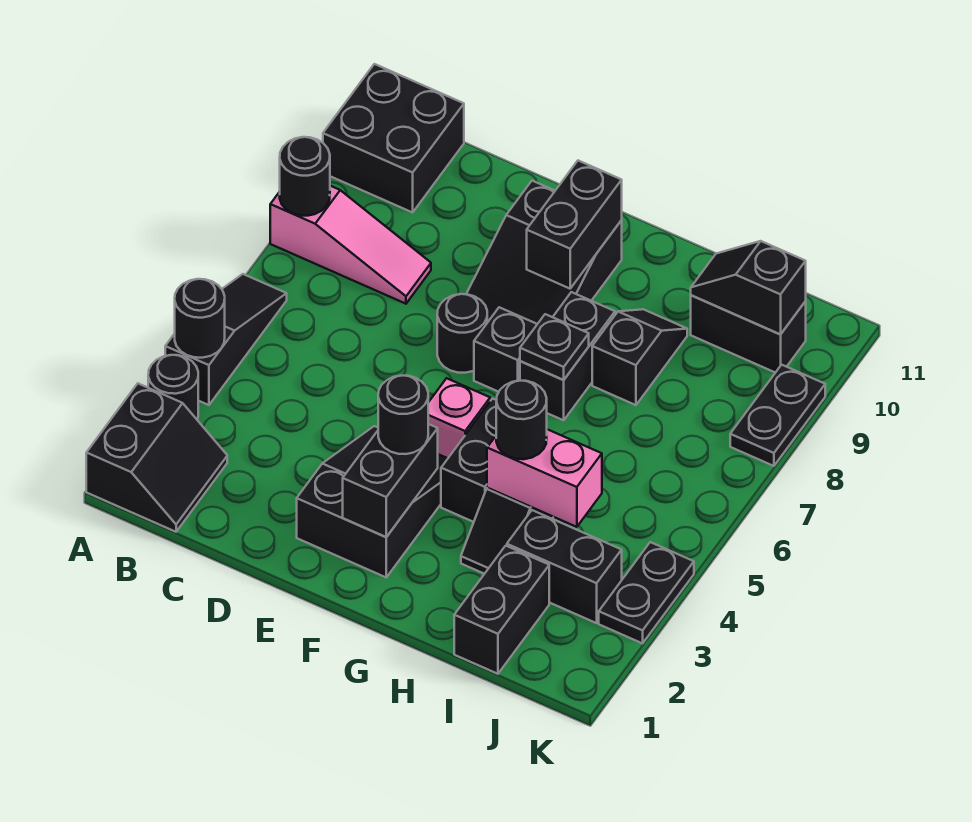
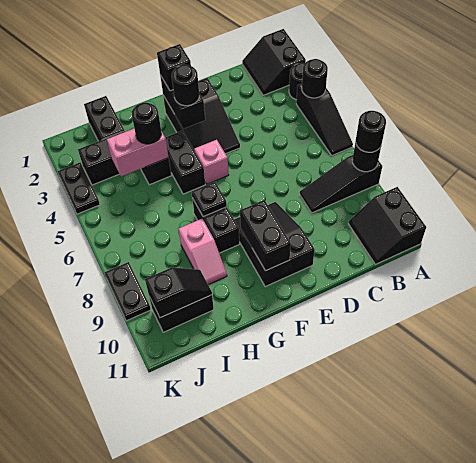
pink 1x3 slope [270,186,431,304] -> black 1x3 slope [300,155,382,213]
black 2x2 brick [323,64,464,212] -> black 2x2 slope [349,187,426,264]
black 1x1 round brick [437,294,487,373] -> black 1x1 round brick moved to [356,111,386,152]
black 1x1 brick [474,307,537,392] -> black 1x1 brick moved to [157,44,191,91]
black 1x2 slope [592,309,687,405] -> pink 1x2 slope [179,219,227,285]

